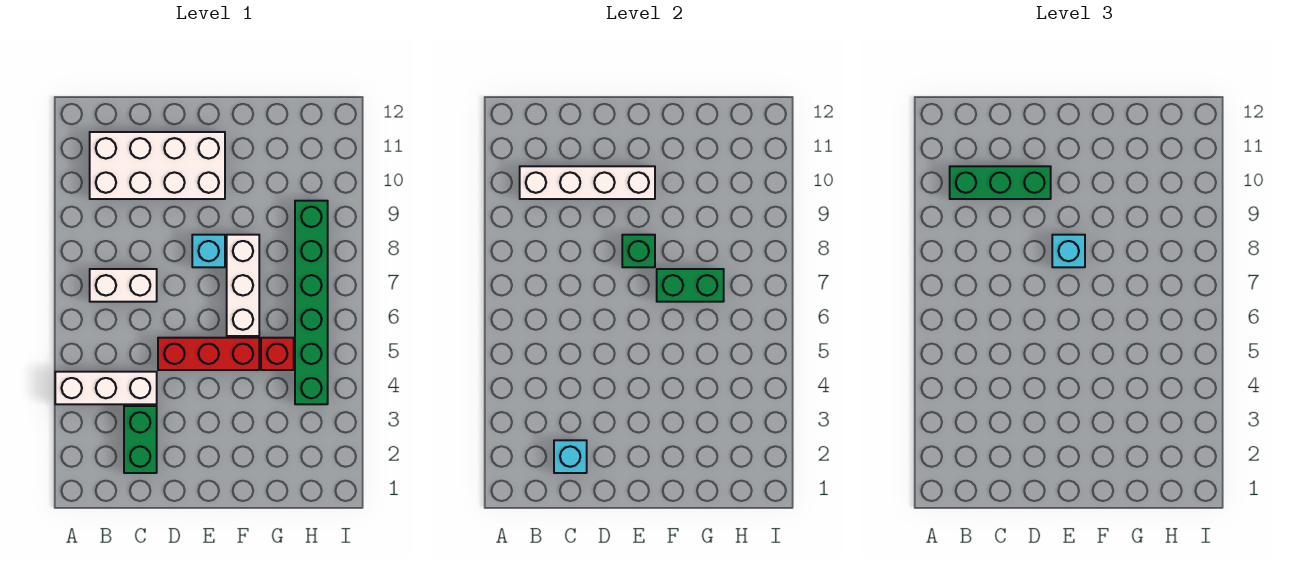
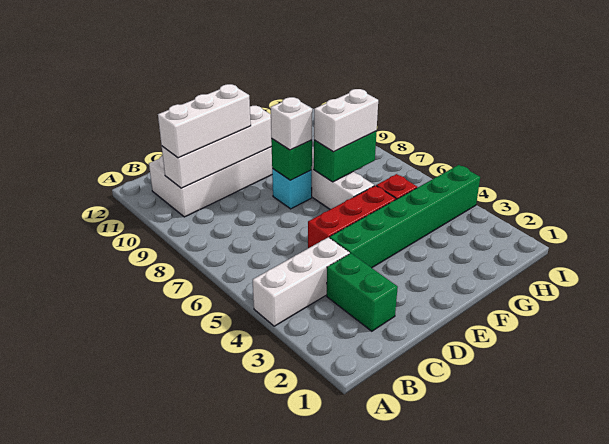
white 1x2 brick [90,269,157,302] -> white 1x2 brick moved to [314,89,378,152]
green 1x3 brick [950,166,1051,199] -> white 1x3 brick [158,84,251,158]
cyan 1x1 brick [554,440,587,473] -> none
cyan 1x1 brick [1052,235,1085,267] -> white 1x1 brick [271,97,312,150]
green 1x6 brick [295,201,328,404] -> green 1x6 brick turned to [330,165,480,268]

